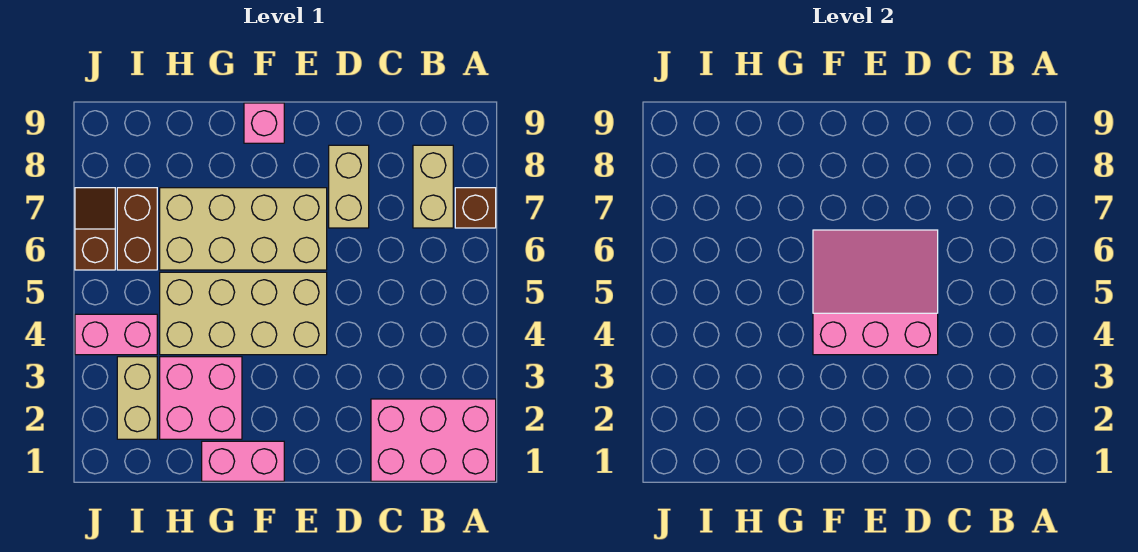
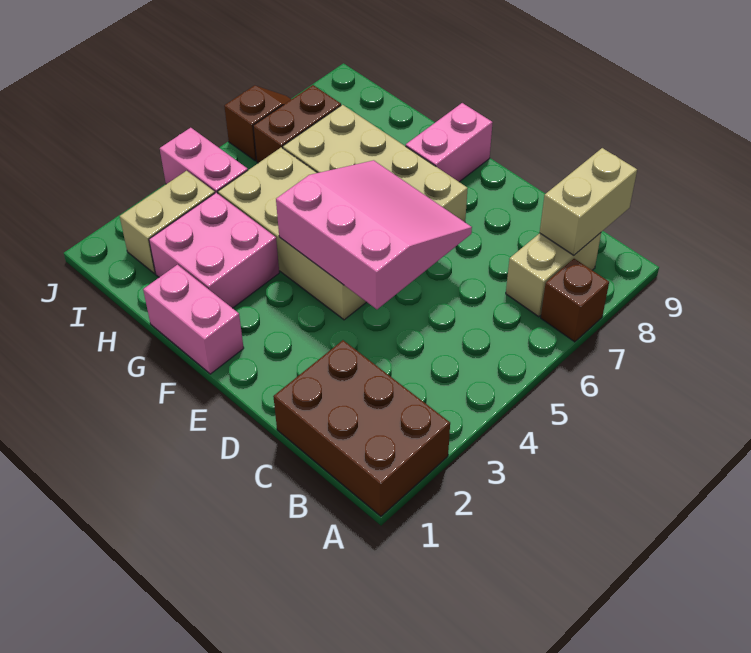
pink 2x3 brick [371,399,496,481] -> brown 2x3 brick [273,340,450,516]
tan 1x2 brick [329,145,369,228] -> tan 1x2 brick moved to [540,148,637,255]
pink 1x1 brick [244,103,284,143] -> pink 1x2 brick [406,103,493,182]

